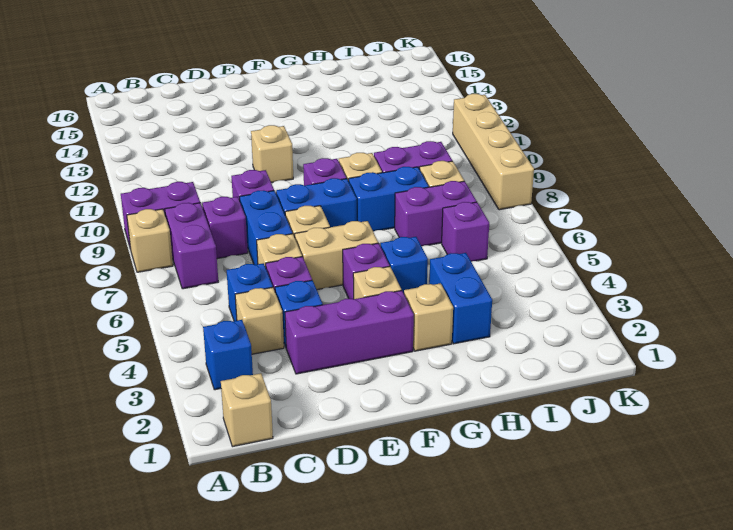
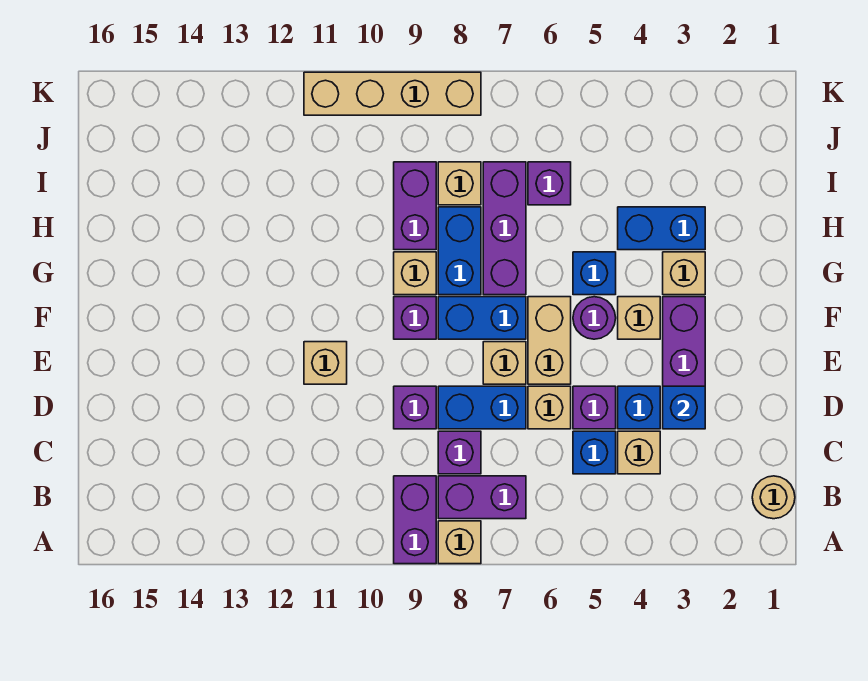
tan 1x1 brick [221,373,273,447] -> tan 1x1 round brick [752,476,795,519]
blue 1x1 brick [203,320,253,390] -> blue 1x1 brick moved to [663,386,705,429]
blue 1x2 brick [276,178,357,227] -> blue 1x2 brick turned to [438,297,526,339]
purple 1x1 brick [343,243,390,299] -> purple 1x1 round brick [573,297,616,339]
purple 1x2 brick [395,181,477,246] -> purple 1x3 brick [483,162,526,295]

